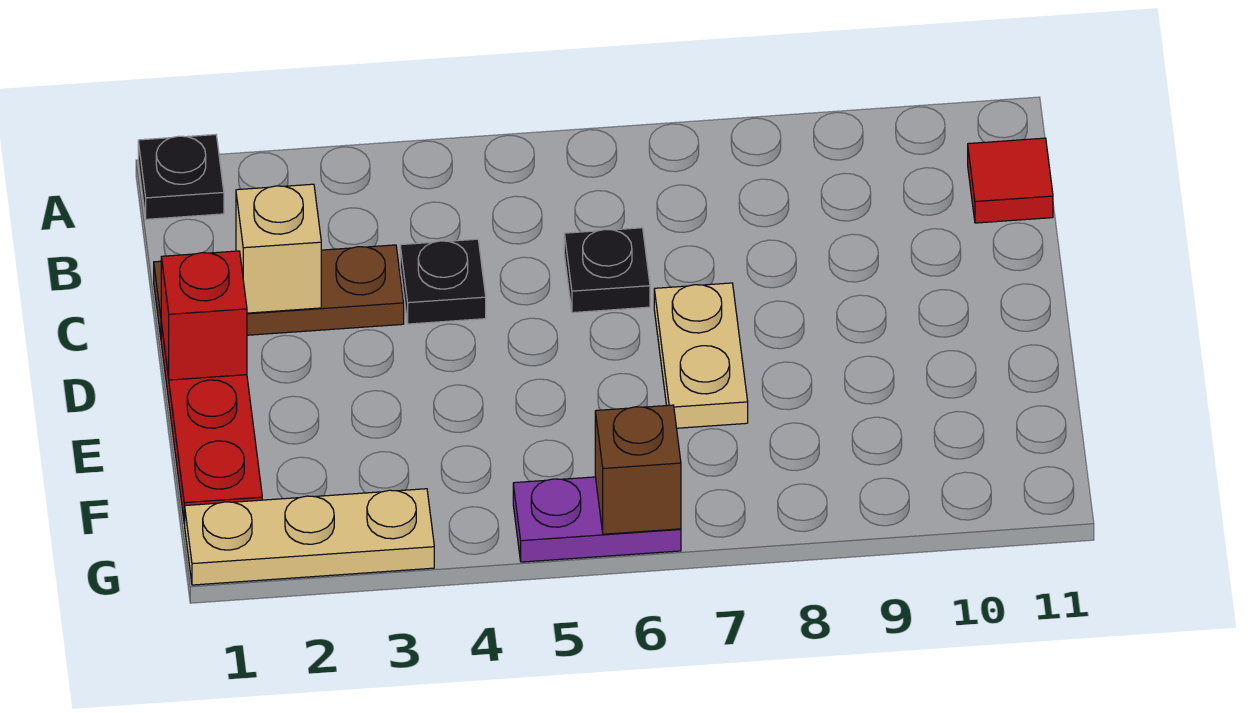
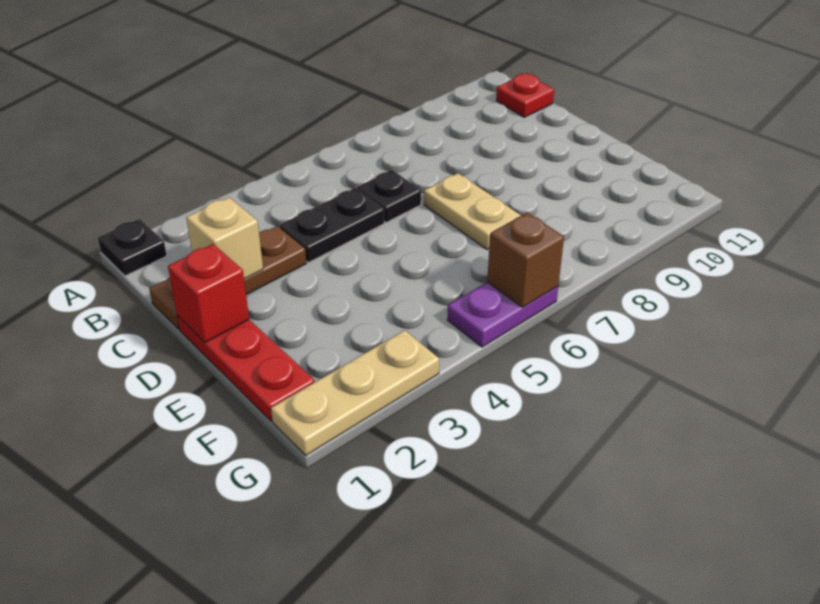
red 1x1 tile [968,138,1053,223] -> red 1x1 plate [496,74,554,117]
black 1x1 plate [400,239,486,324] -> black 1x2 plate [279,188,384,263]

